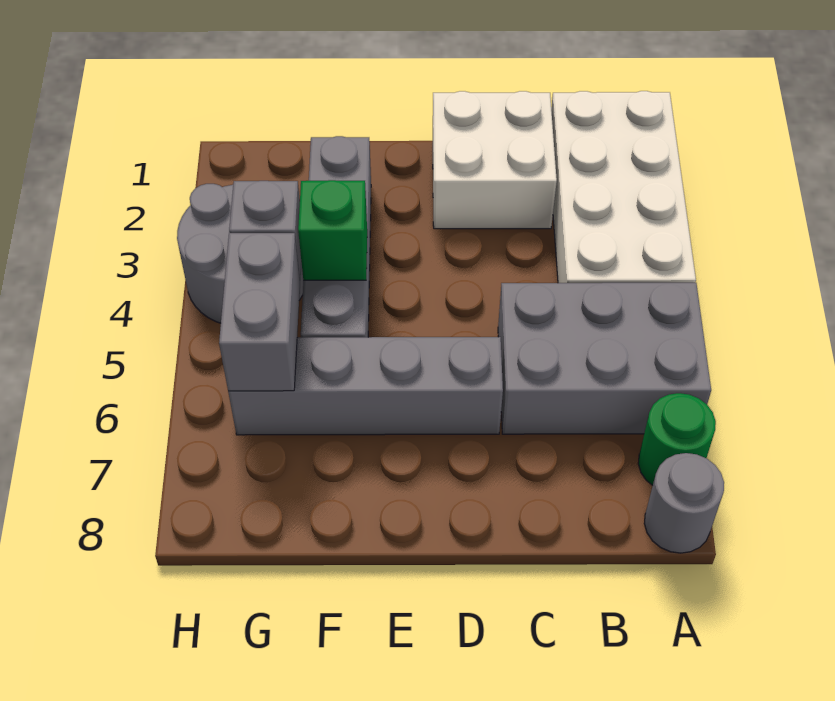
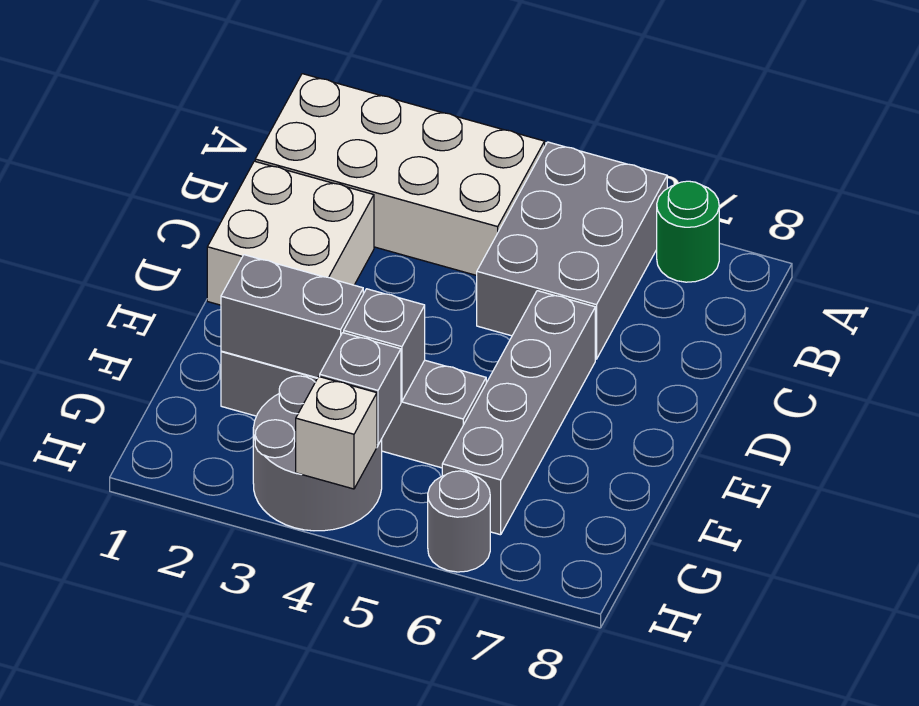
grey 1x1 round brick [644,453,724,553] -> grey 1x1 round brick moved to [428,471,490,572]
green 1x1 brick [298,180,367,280] -> grey 1x1 brick [344,289,425,401]
grey 1x2 brick [219,233,300,391] -> grey 1x2 brick moved to [221,255,363,378]
none -> white 1x1 brick [296,377,377,489]

